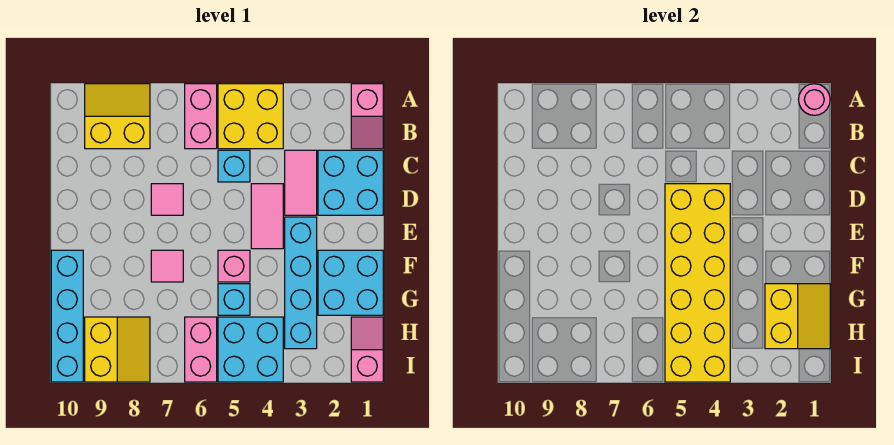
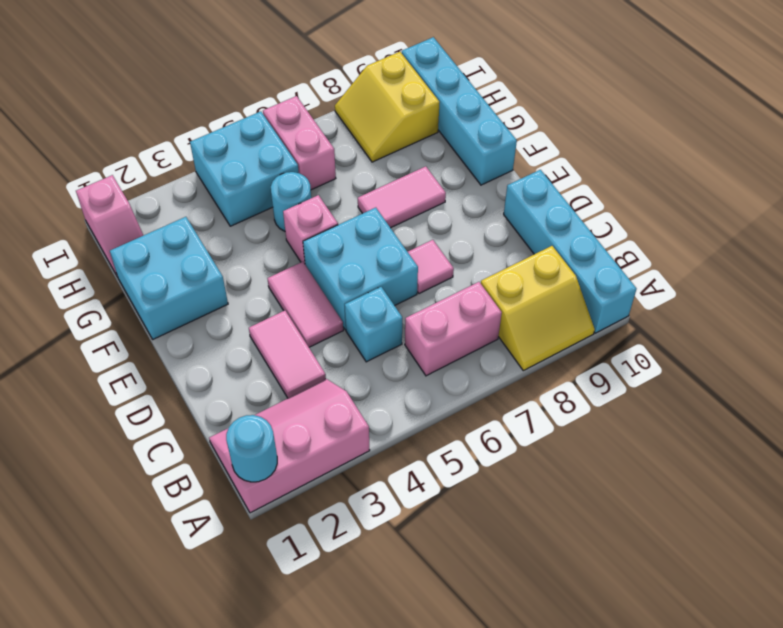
pink 1x2 slope [351,84,383,149] -> pink 2x3 slope [209,379,370,513]
pink 1x1 round brick [799,84,830,115] -> cyan 1x1 round brick [226,415,277,482]
yellow 2x2 brick [218,84,283,149] -> none
pink 1x2 brick [185,84,217,149] -> pink 1x2 brick turned to [405,282,502,376]
cyan 2x2 brick [318,150,383,215] -> cyan 2x2 brick moved to [303,208,418,330]
yellow 2x6 brick [665,184,730,382] -> none
cyan 1x4 brick [285,217,317,349] -> cyan 1x4 brick moved to [504,170,637,333]
pink 1x1 tile [151,250,183,282] -> pink 1x2 tile [358,166,446,228]
yellow 2x2 slope [765,284,830,349] -> none
cyan 1x1 brick [218,284,250,315] -> cyan 1x1 round brick [271,172,311,231]

